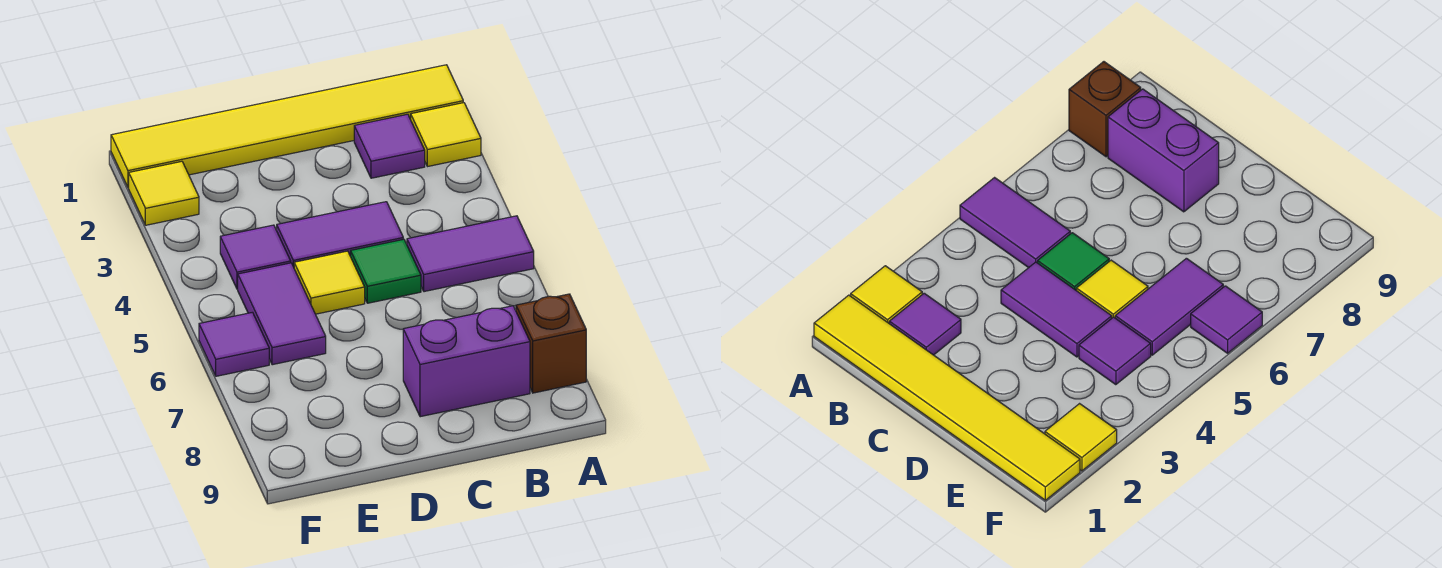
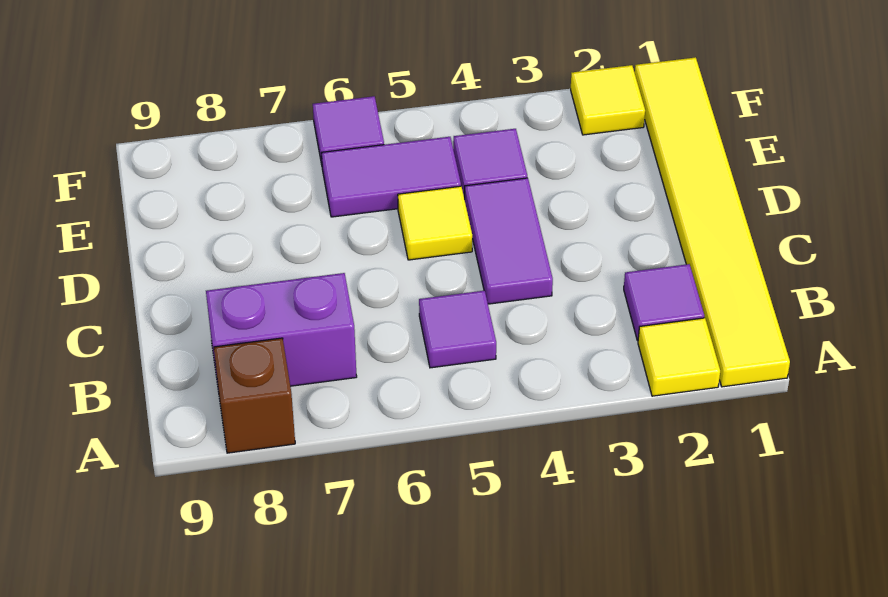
purple 1x2 tile [407,216,534,292] -> purple 1x1 tile [419,291,496,368]
purple 1x2 brick [403,306,530,417] -> purple 1x2 brick turned to [206,273,357,392]
green 1x1 tile [351,239,421,303] -> none

